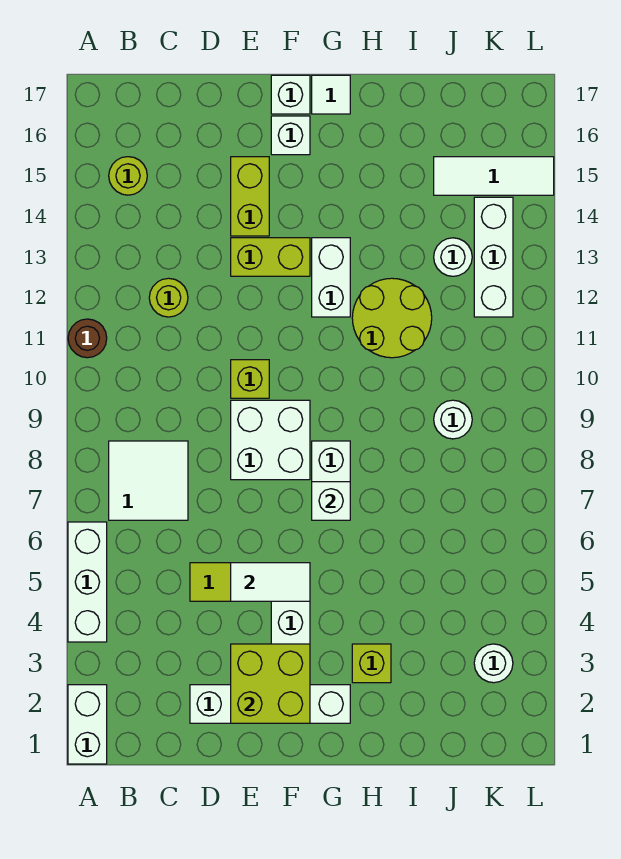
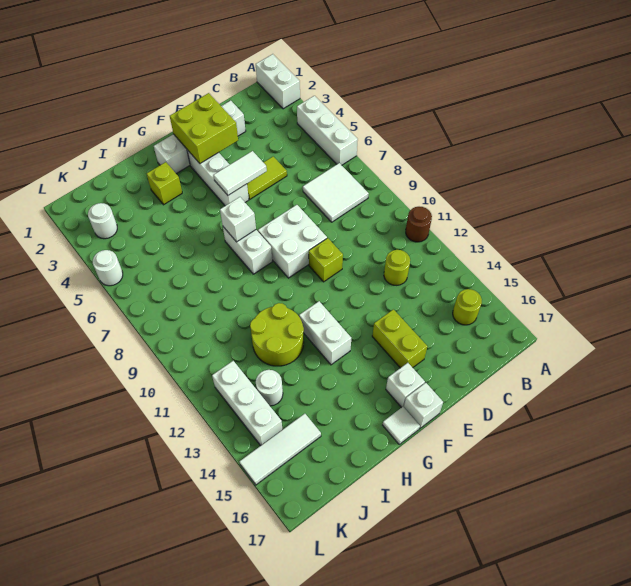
lime 1x2 brick [231,238,310,276] -> none
white 1x1 round brick [434,400,472,439] -> white 1x1 round brick moved to [93,250,123,286]

